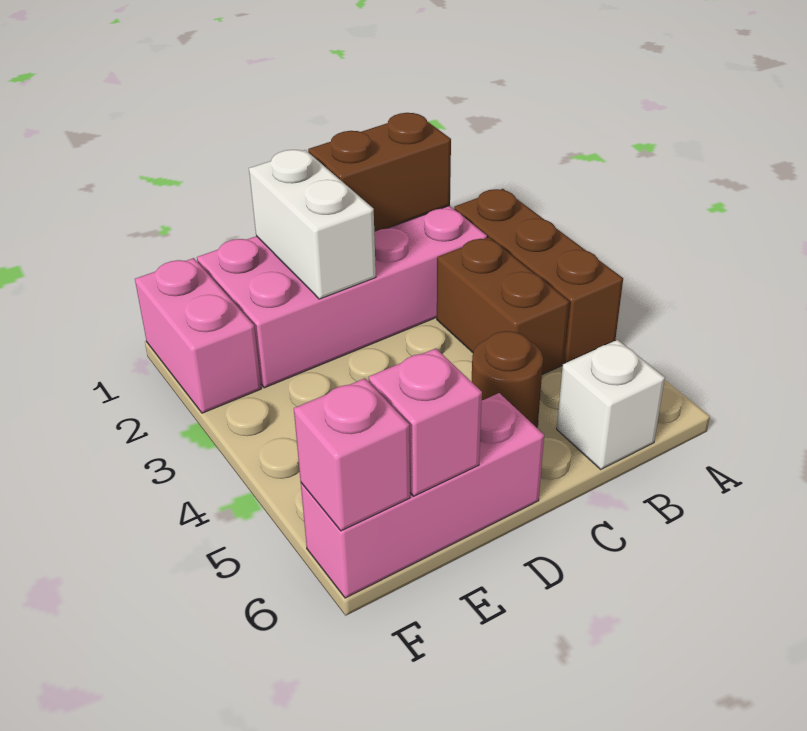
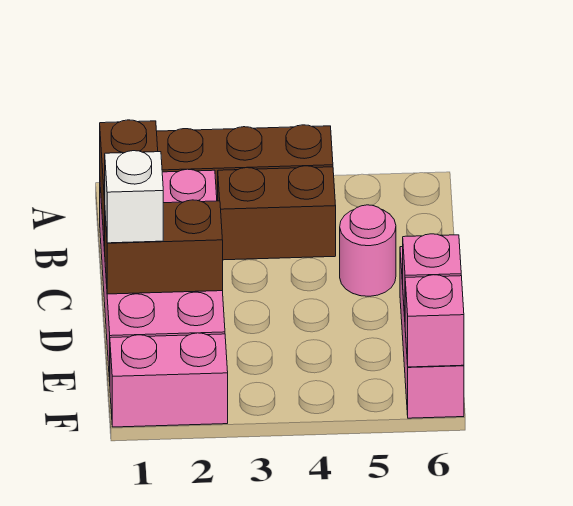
white 1x1 brick [557,340,665,469] -> white 1x1 brick moved to [105,151,163,243]
brown 1x1 round brick [472,331,543,428] -> pink 1x1 round brick [340,205,396,296]
white 1x2 brick [249,150,376,299] -> brown 1x2 brick [105,200,223,294]

